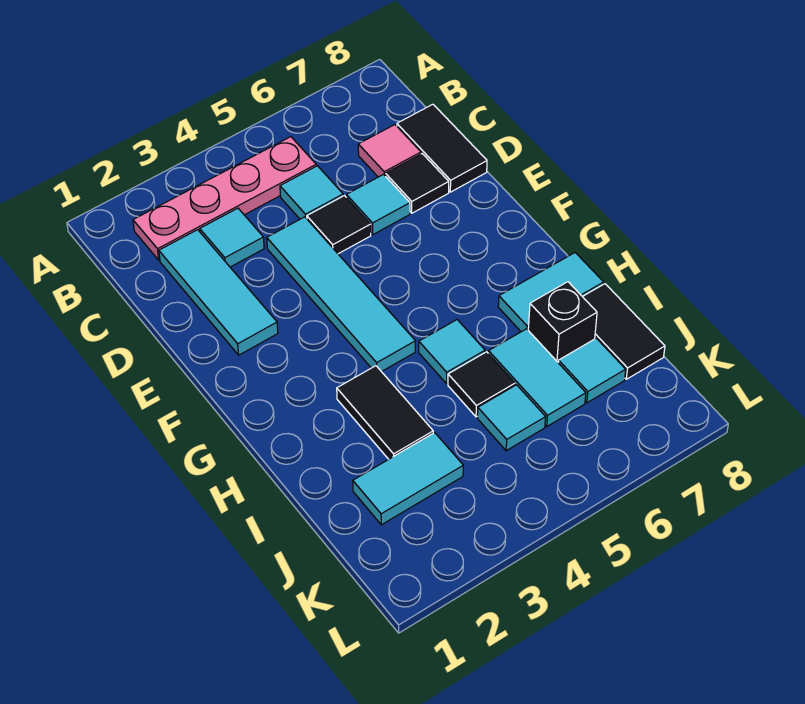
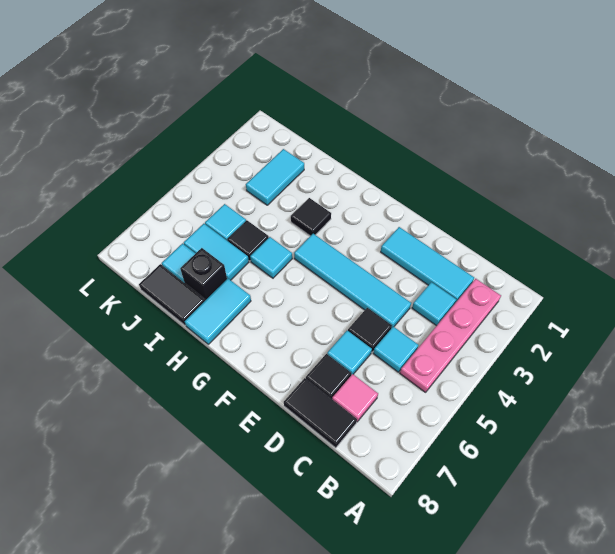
black 1x2 tile [337,366,433,459] -> black 1x1 tile [291,198,331,236]

